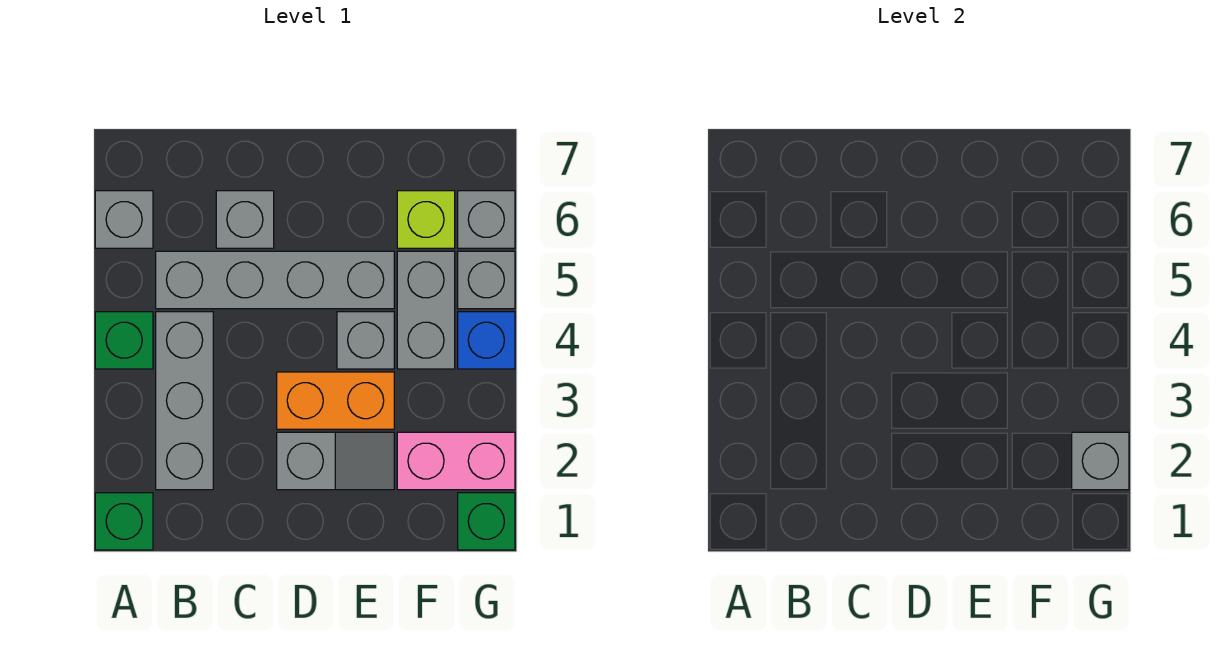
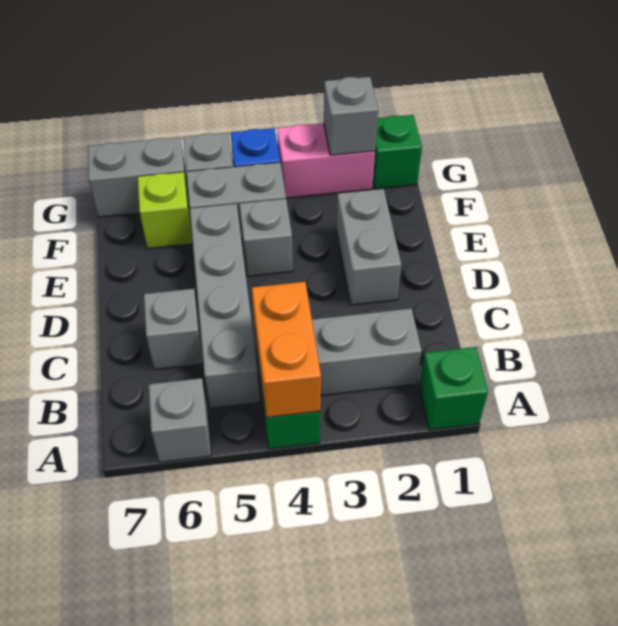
grey 1x2 slope [277,432,394,490] -> grey 1x2 brick [336,189,401,305]
orange 1x2 brick [277,372,394,429] -> orange 1x2 brick moved to [252,282,321,417]
pink 1x2 brick [397,432,515,490] -> pink 1x2 brick turned to [277,123,375,198]
grey 1x1 brick [458,191,515,248] -> grey 1x2 brick [88,137,189,217]

